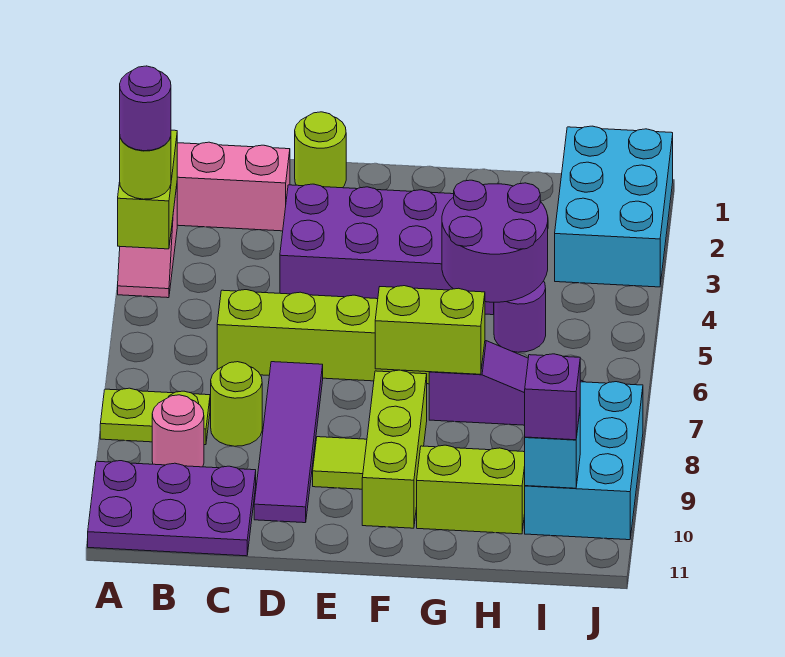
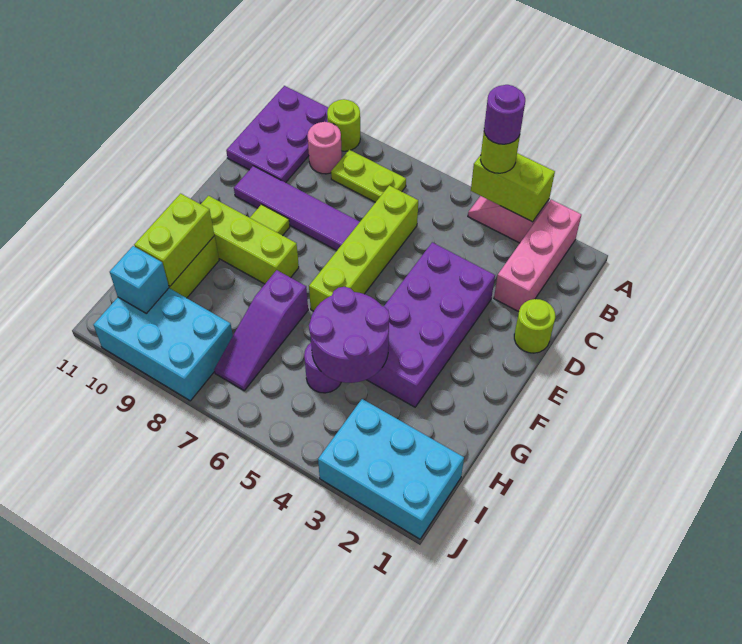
lime 1x2 plate [100,388,210,445] -> lime 1x2 plate turned to [331,150,406,202]
lime 1x1 round brick [211,362,262,446] -> lime 1x1 round brick moved to [327,99,360,151]
lime 1x2 brick [375,286,485,374] -> lime 1x2 brick moved to [134,194,214,286]
purple 1x1 brick [525,354,580,440] -> none

